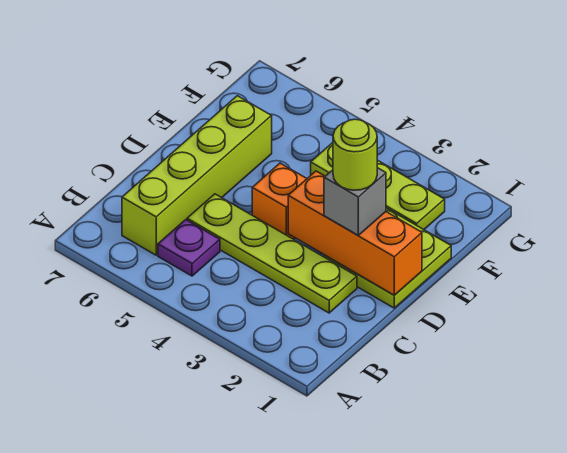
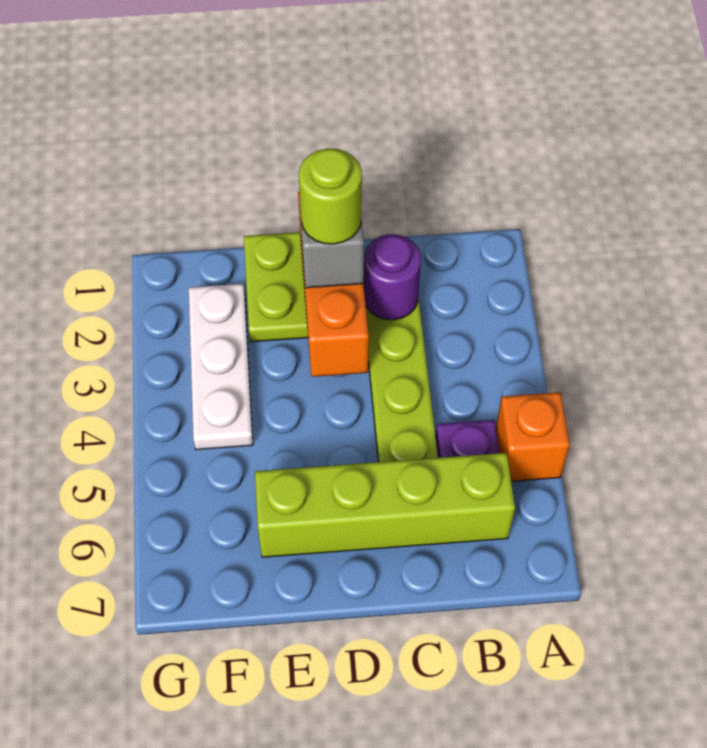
none -> purple 1x1 round brick [364,234,421,320]
orange 1x1 brick [252,163,307,239] -> orange 1x1 brick moved to [496,392,570,481]
lime 1x3 plate [311,143,445,230] -> white 1x3 plate [189,284,253,450]

